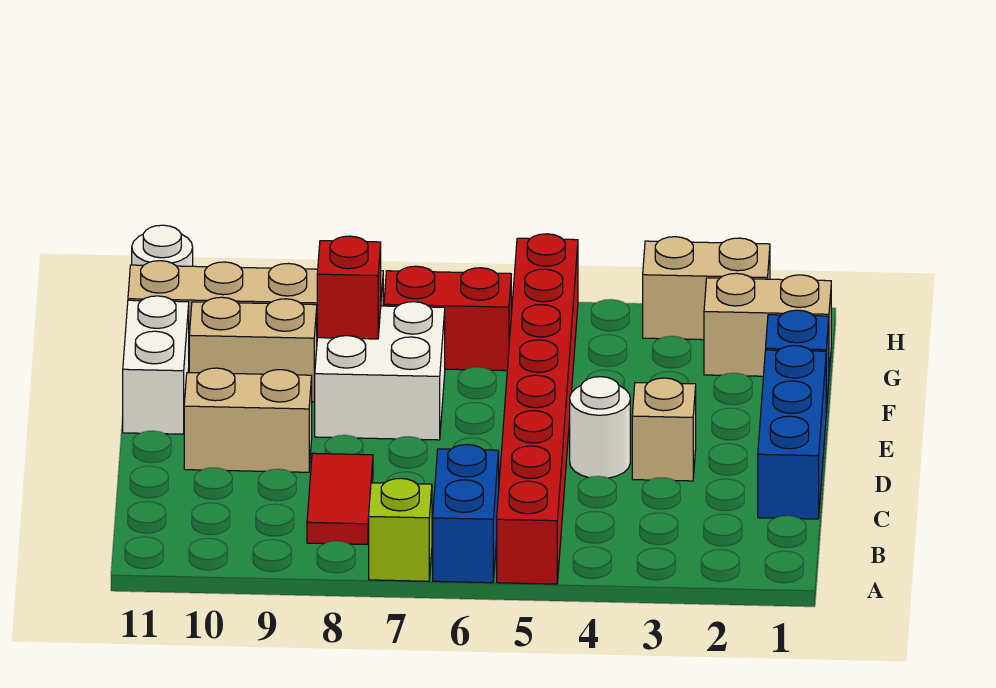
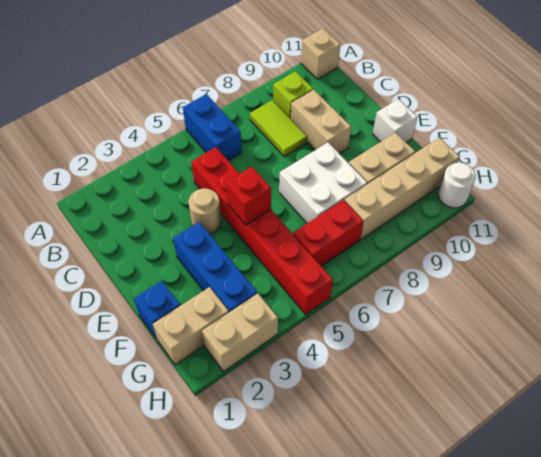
red 1x8 brick [497,234,578,584] -> red 1x6 brick [191,147,333,314]
lime 1x1 brick [369,478,432,581] -> lime 1x1 brick moved to [273,71,313,119]
red 1x2 tile [307,453,373,545] -> lime 1x2 tile [250,100,307,157]
blue 1x3 brick [758,346,826,519] -> blue 1x3 brick moved to [173,222,257,312]
tan 1x1 brick [632,378,696,481] -> tan 1x1 brick moved to [301,28,340,79]
white 1x1 round brick [570,377,630,478] -> tan 1x1 round brick [188,188,221,234]
tan 1x2 brick [184,368,312,472] -> tan 1x2 brick turned to [291,90,351,154]
white 1x2 brick [123,296,189,434] -> white 1x1 brick [373,99,417,143]
red 1x1 brick [317,236,381,339] -> red 1x1 brick moved to [226,167,271,225]

